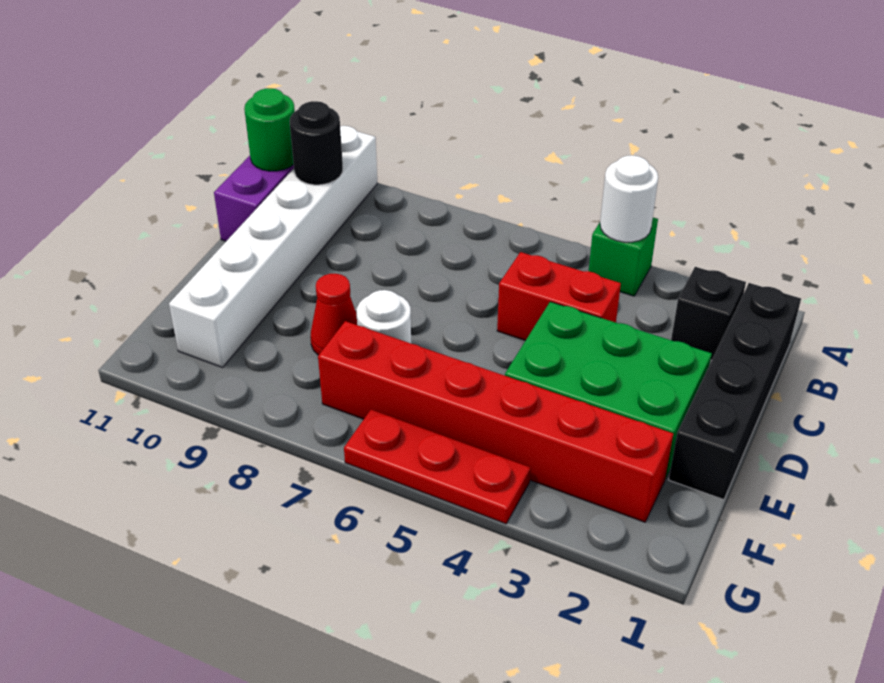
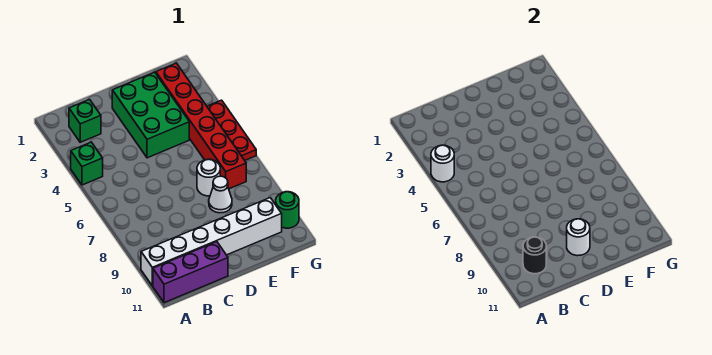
black 1x4 brick [669,283,801,500] -> none
black 1x1 brick [671,267,746,360] -> green 1x1 brick [69,100,101,142]
green 1x1 round brick [244,88,295,171] -> green 1x1 round brick moved to [276,192,299,228]
red 1x2 brick [497,252,621,341] -> none
none -> white 1x1 round brick [567,219,590,256]
red 1x1 cone [310,274,357,355] -> white 1x1 cone [209,176,232,213]

